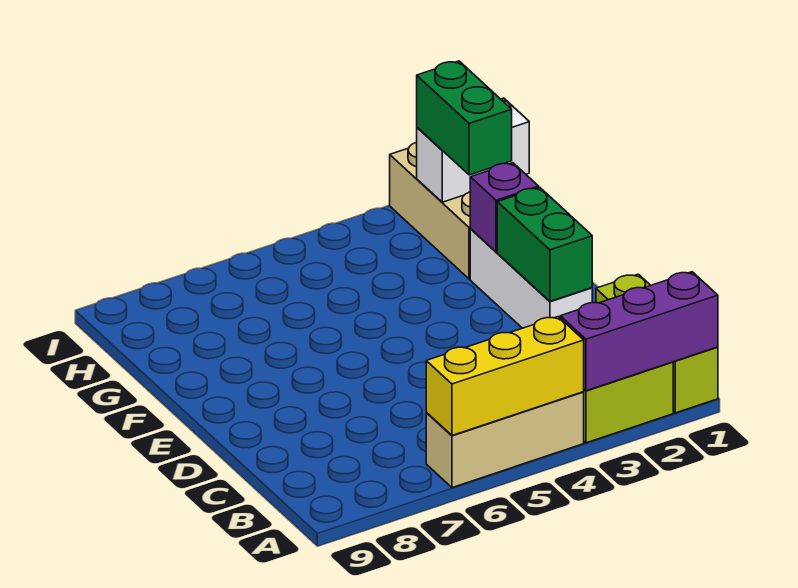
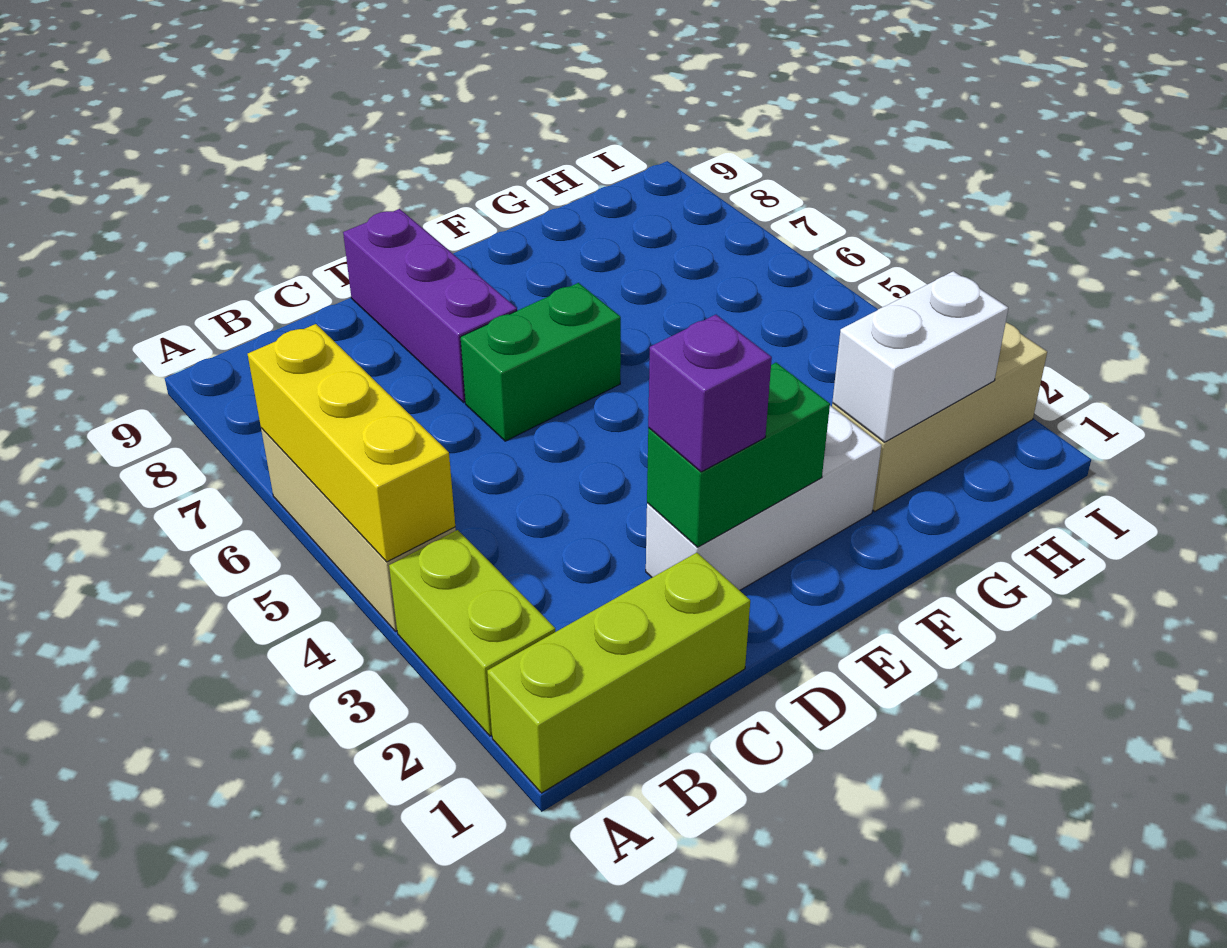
purple 1x3 brick [560,272,718,391] -> purple 1x3 brick moved to [343,209,517,402]
purple 1x1 brick [470,163,539,252] -> purple 1x1 brick moved to [648,315,772,472]
green 1x2 brick [417,61,512,175] -> green 1x2 brick moved to [460,283,621,441]
white 1x2 brick [417,98,529,202] -> white 1x2 brick turned to [832,271,1008,442]

